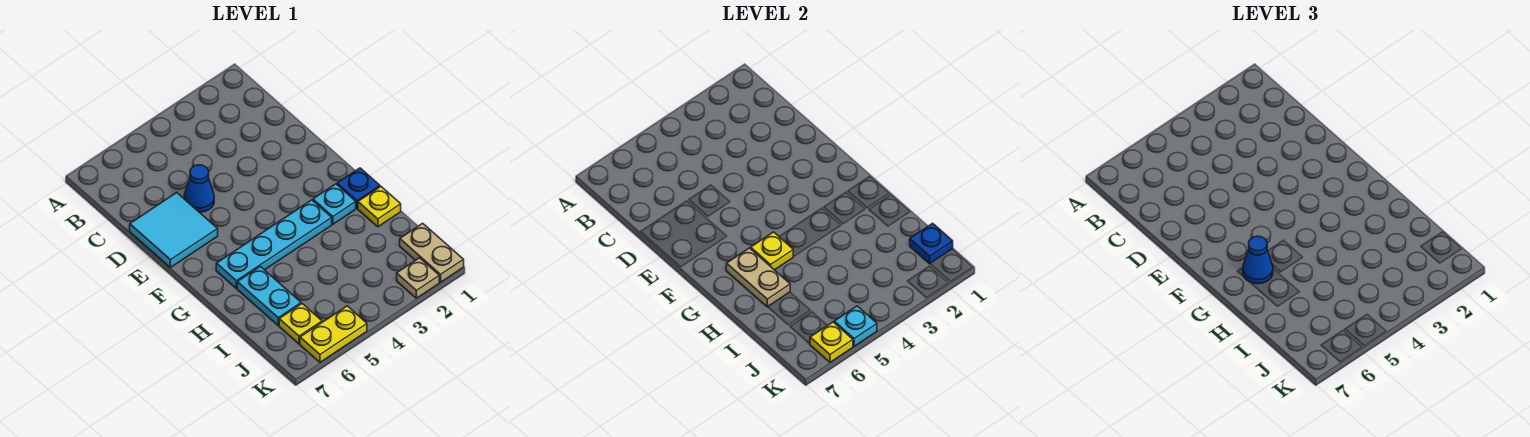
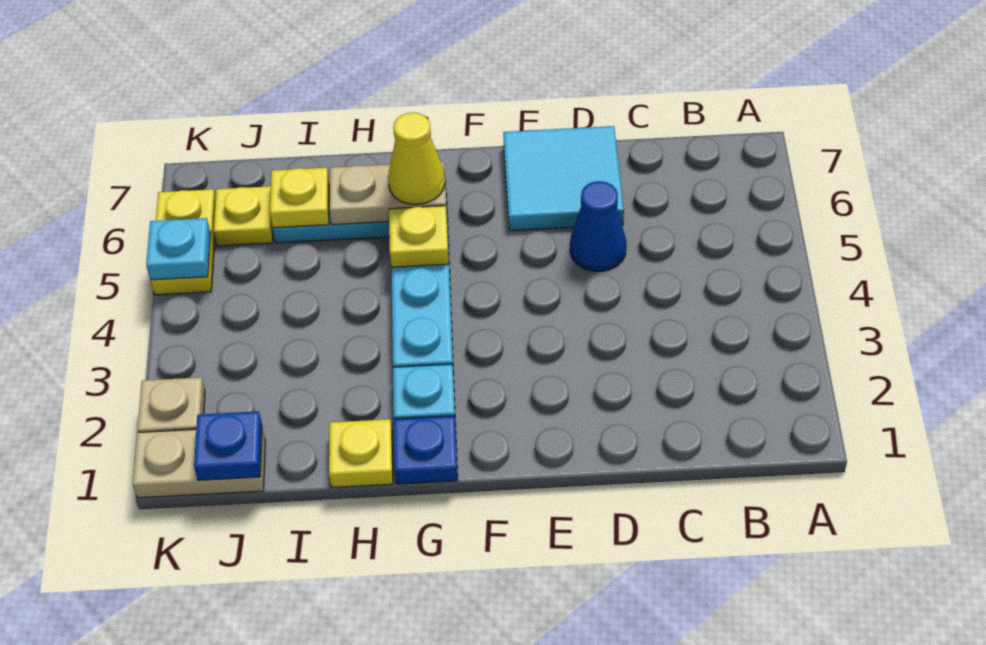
blue 1x1 cone [1243,236,1273,284] -> yellow 1x1 cone [388,113,445,204]
yellow 1x1 plate [810,322,853,362] -> yellow 1x1 plate moved to [270,168,329,228]

